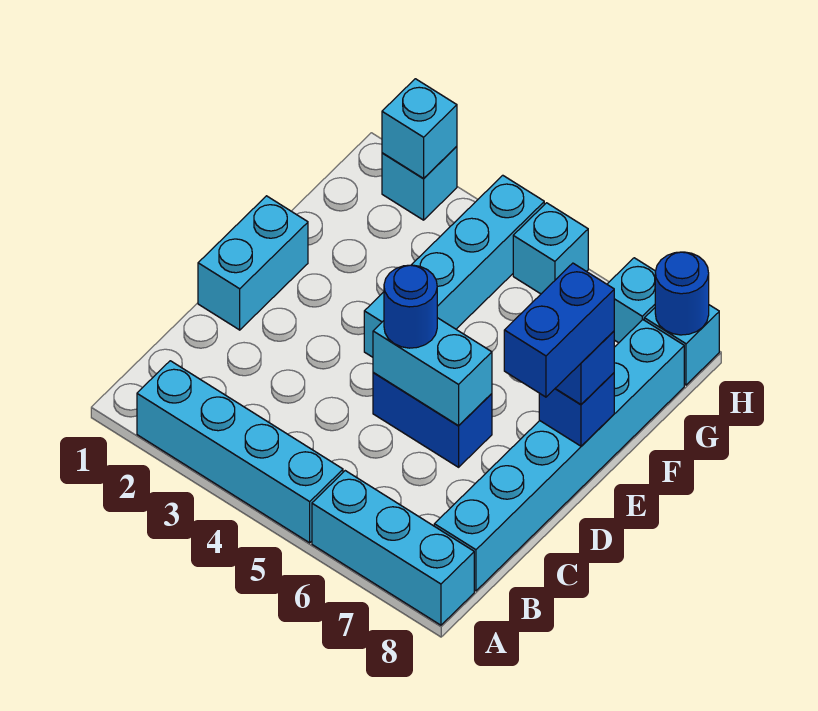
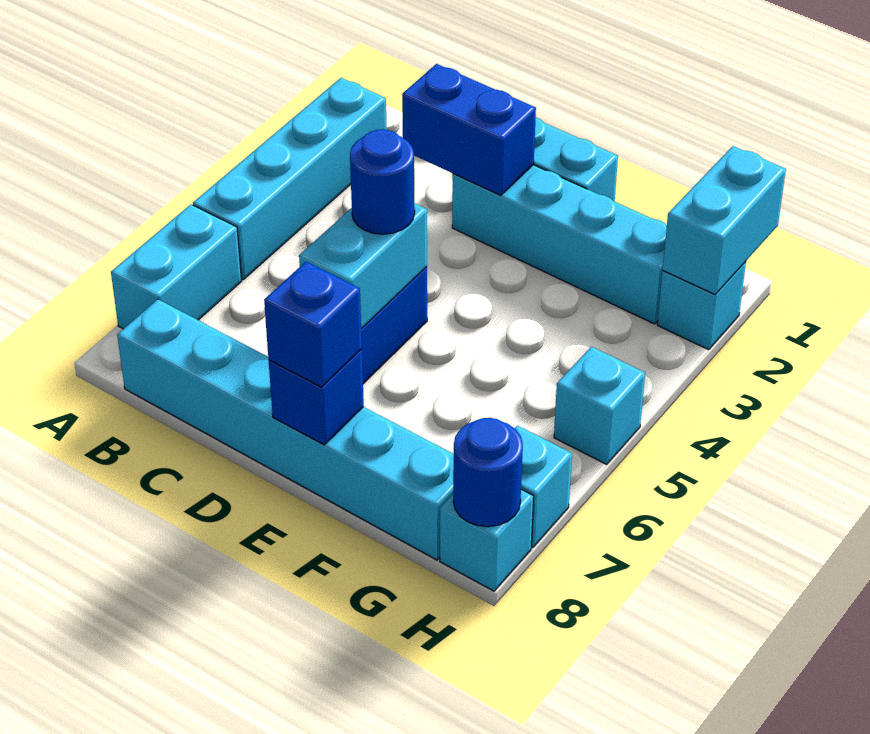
cyan 1x3 brick [312,471,474,625] -> cyan 1x2 brick [111,204,242,329]
blue 1x2 brick [504,263,614,397] -> blue 1x2 brick moved to [402,64,536,195]
cyan 1x4 brick [364,175,544,357] -> cyan 1x4 brick moved to [452,165,667,324]
cyan 1x1 brick [382,79,457,178] -> cyan 1x2 brick [663,146,786,295]

